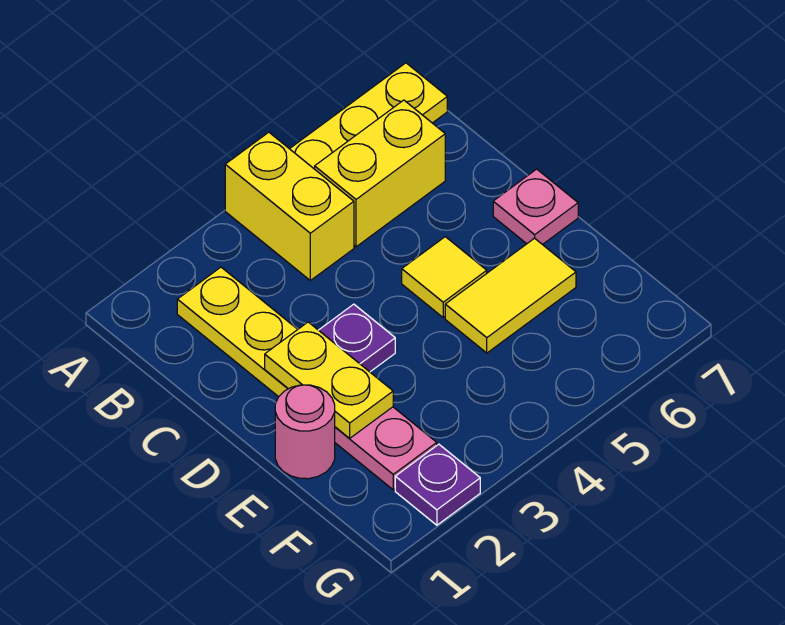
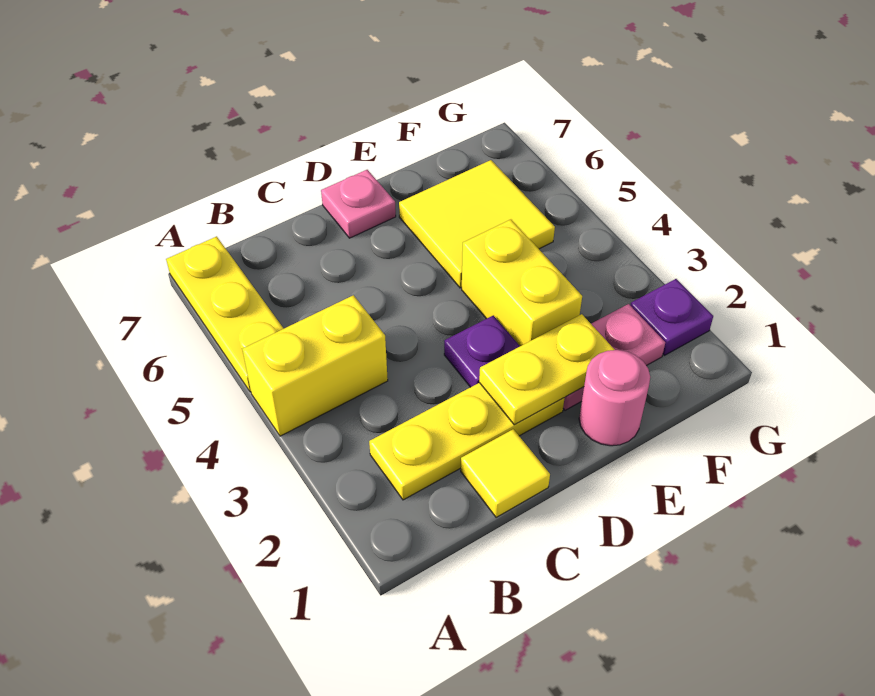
yellow 1x2 brick [315,100,445,247] -> yellow 1x2 brick moved to [462,220,582,346]
yellow 1x1 tile [402,237,487,317] -> yellow 1x1 tile moved to [461,429,550,518]
yellow 1x2 tile [445,238,576,353] -> yellow 2x2 tile [399,160,555,288]

